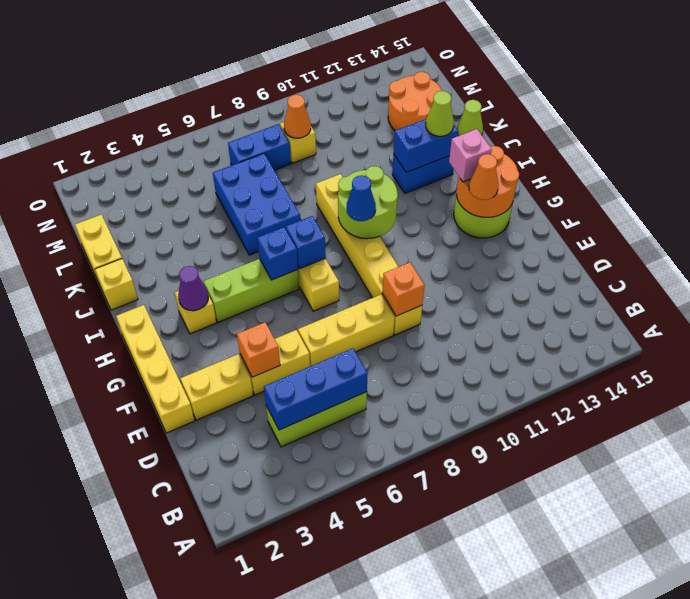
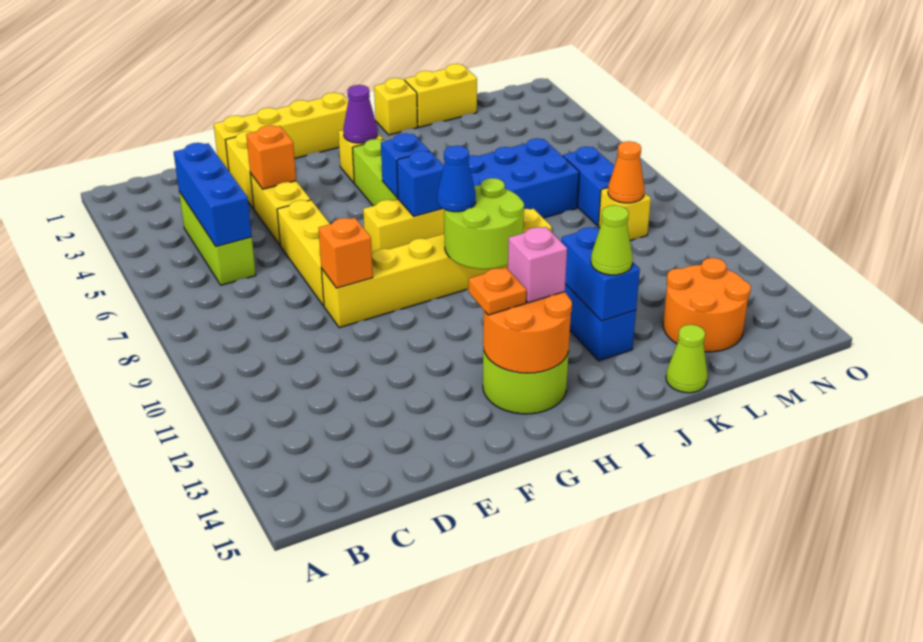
orange 1x1 cone [469,154,498,200] -> orange 1x1 plate [469,268,526,315]

